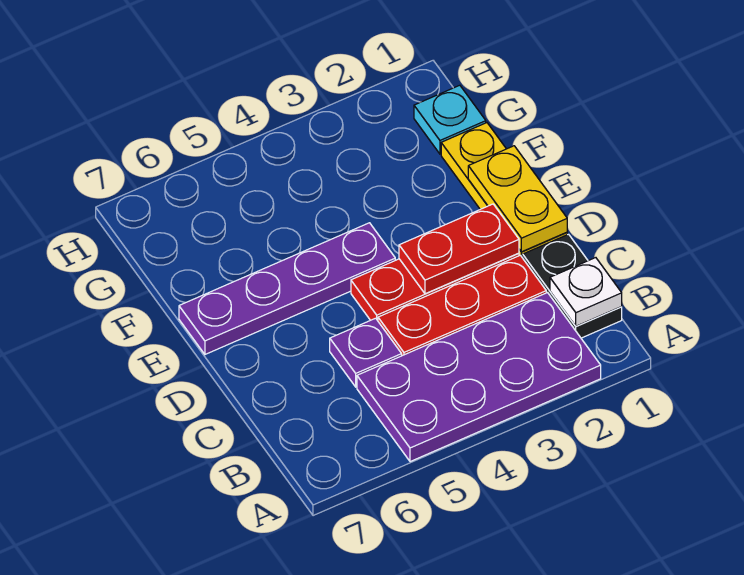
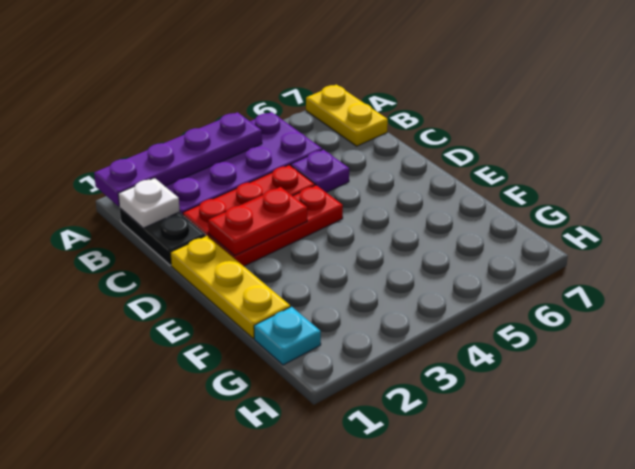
yellow 1x2 plate [468,146,567,252] -> yellow 1x2 plate moved to [306,85,388,146]
purple 1x4 plate [179,223,395,354] -> purple 1x4 plate moved to [94,112,262,206]

